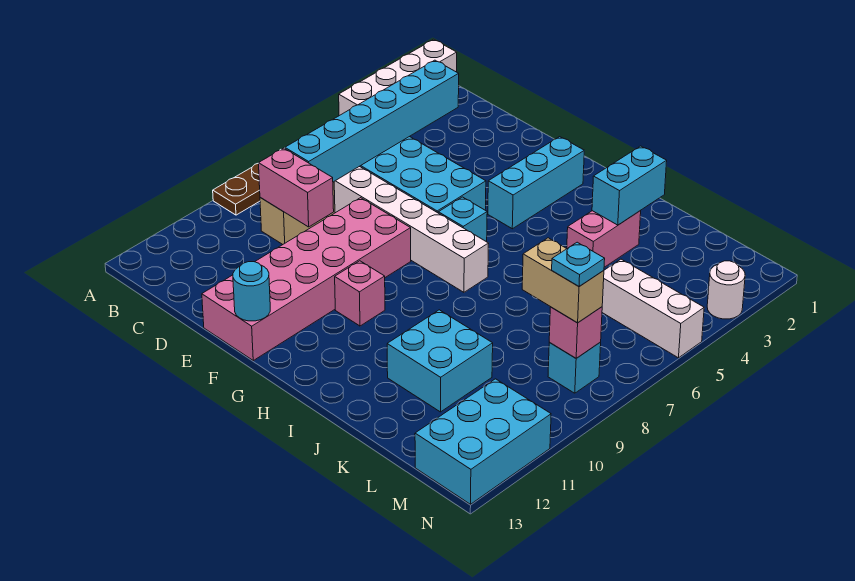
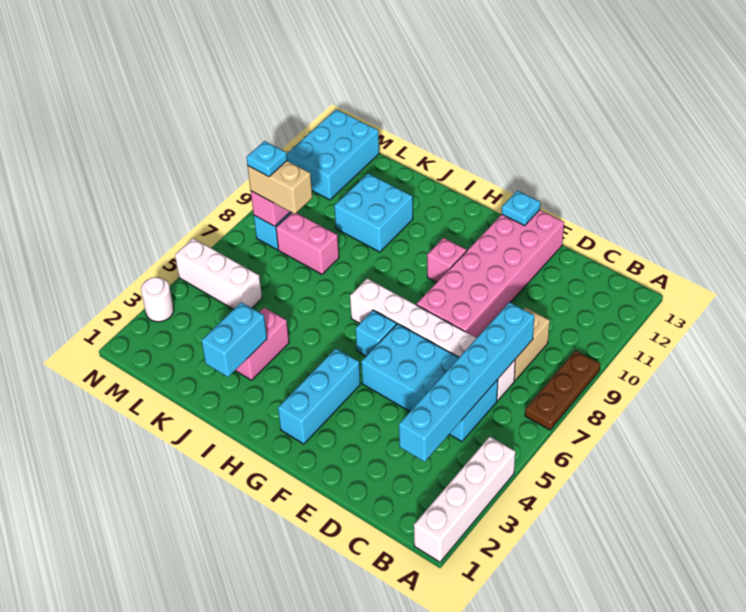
pink 1x2 brick [259,148,334,227] -> pink 1x2 brick moved to [276,213,339,274]
cyan 1x1 round brick [233,262,270,321] -> cyan 1x1 plate [502,191,540,226]

